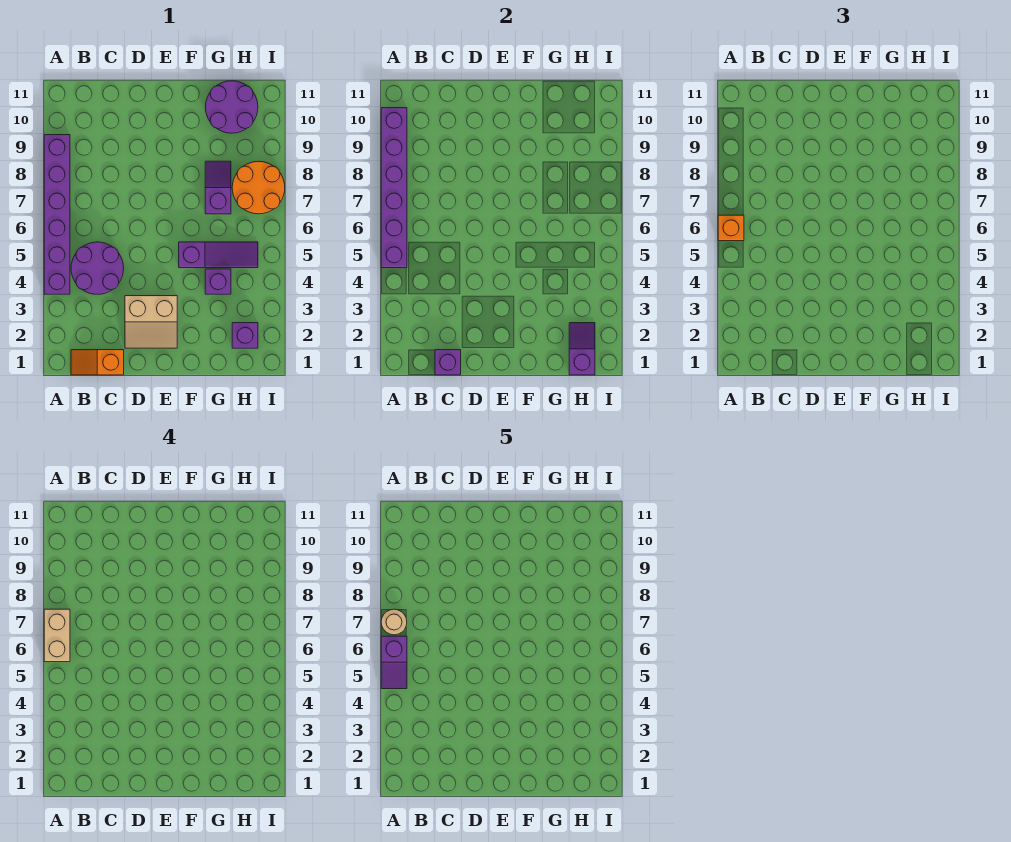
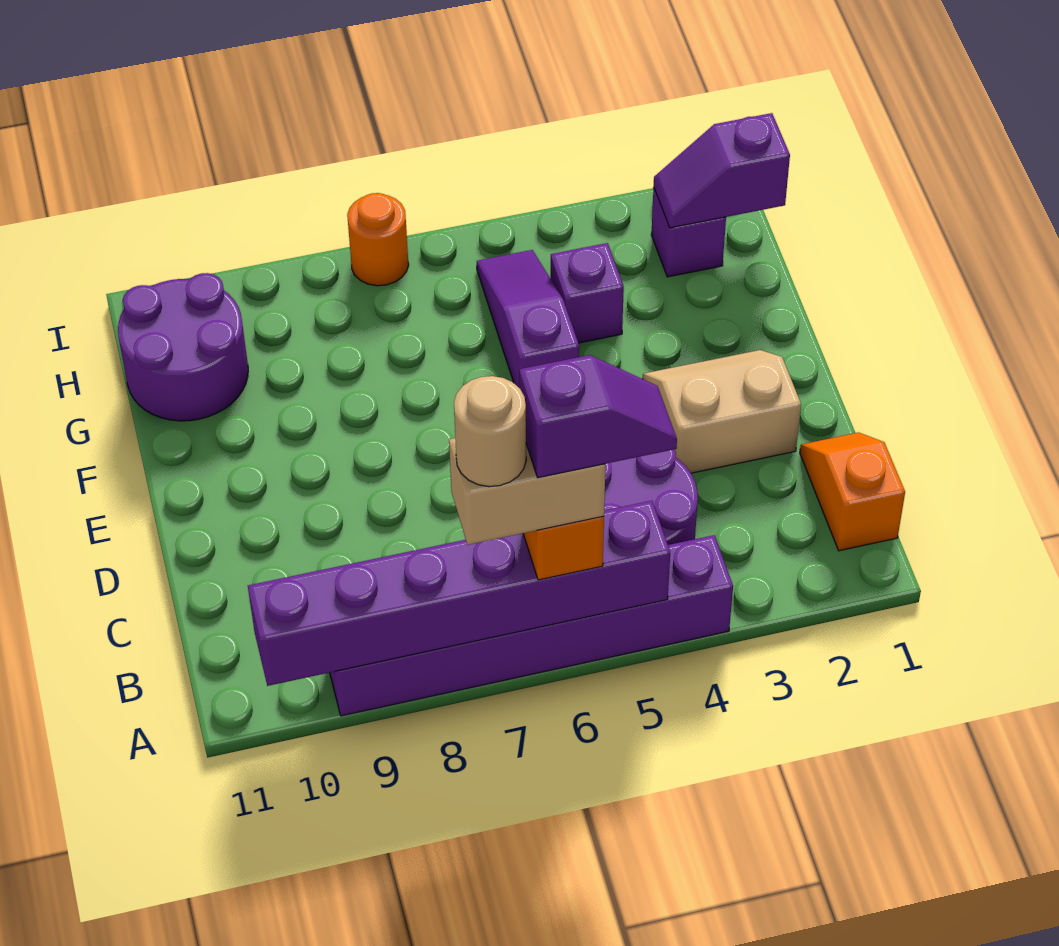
orange 1x2 slope [71,350,124,375] -> orange 1x2 slope turned to [800,432,905,551]
purple 1x1 brick [435,350,461,375] -> none
tan 2x2 slope [125,296,177,348] -> tan 2x2 slope turned to [643,350,801,473]
purple 1x2 slope [205,161,231,214] -> none
orange 2x2 round brick [232,161,285,214] -> orange 1x1 round brick [347,193,409,286]

